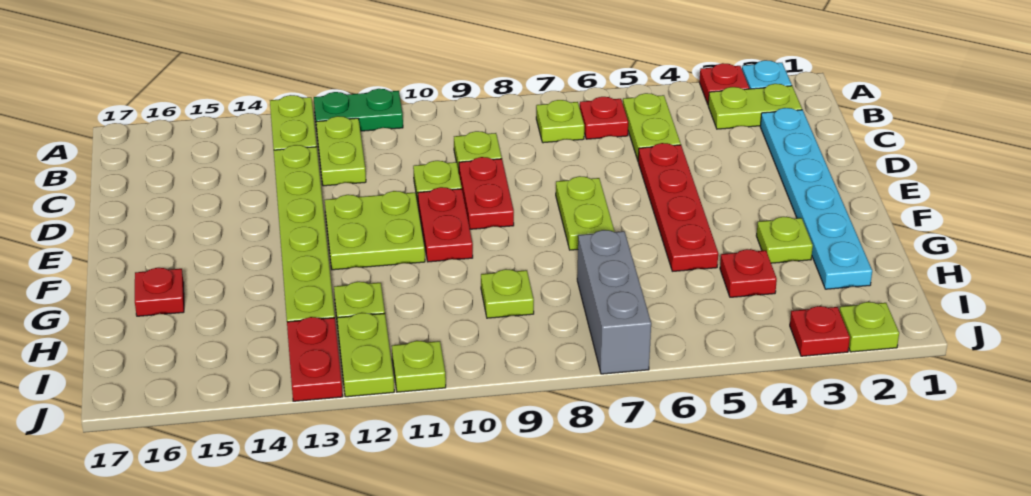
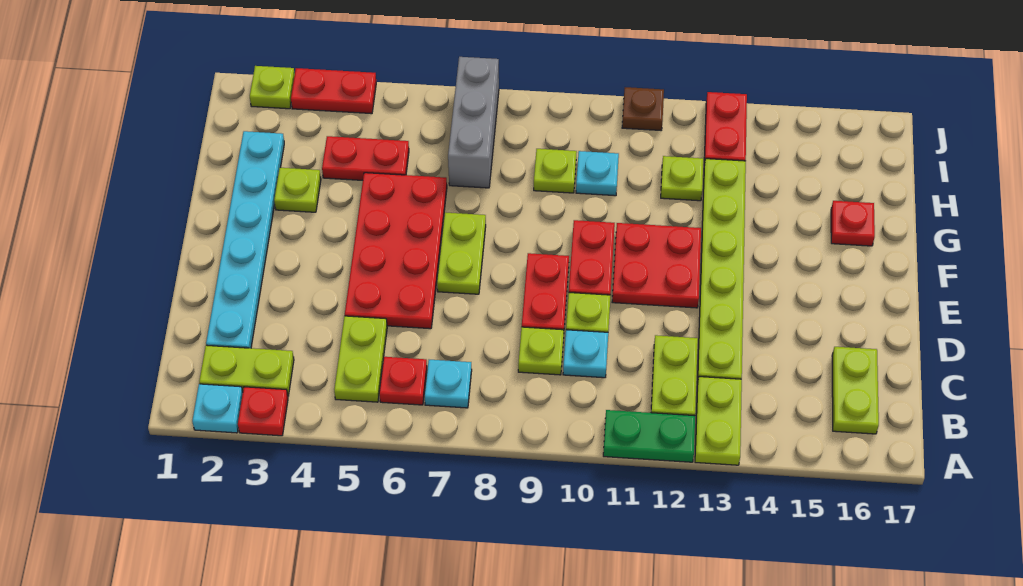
lime 1x1 plate [536,100,584,143] -> cyan 1x1 plate [425,360,472,408]
none -> cyan 1x1 plate [563,330,608,378]
red 1x4 plate [638,143,718,271] -> red 2x4 plate [345,173,447,329]
lime 2x2 plate [325,191,425,270] -> red 2x2 plate [612,223,701,308]
red 1x1 plate [720,249,777,297] -> red 1x2 plate [322,136,409,180]
none -> cyan 1x1 plate [576,151,619,196]
lime 1x2 plate [337,313,394,397] -> lime 1x2 plate moved to [832,347,879,434]
red 1x1 plate [790,306,850,356] -> red 1x2 plate [291,68,376,114]
lime 1x1 plate [392,341,446,392] -> brown 1x1 plate [622,87,664,130]

